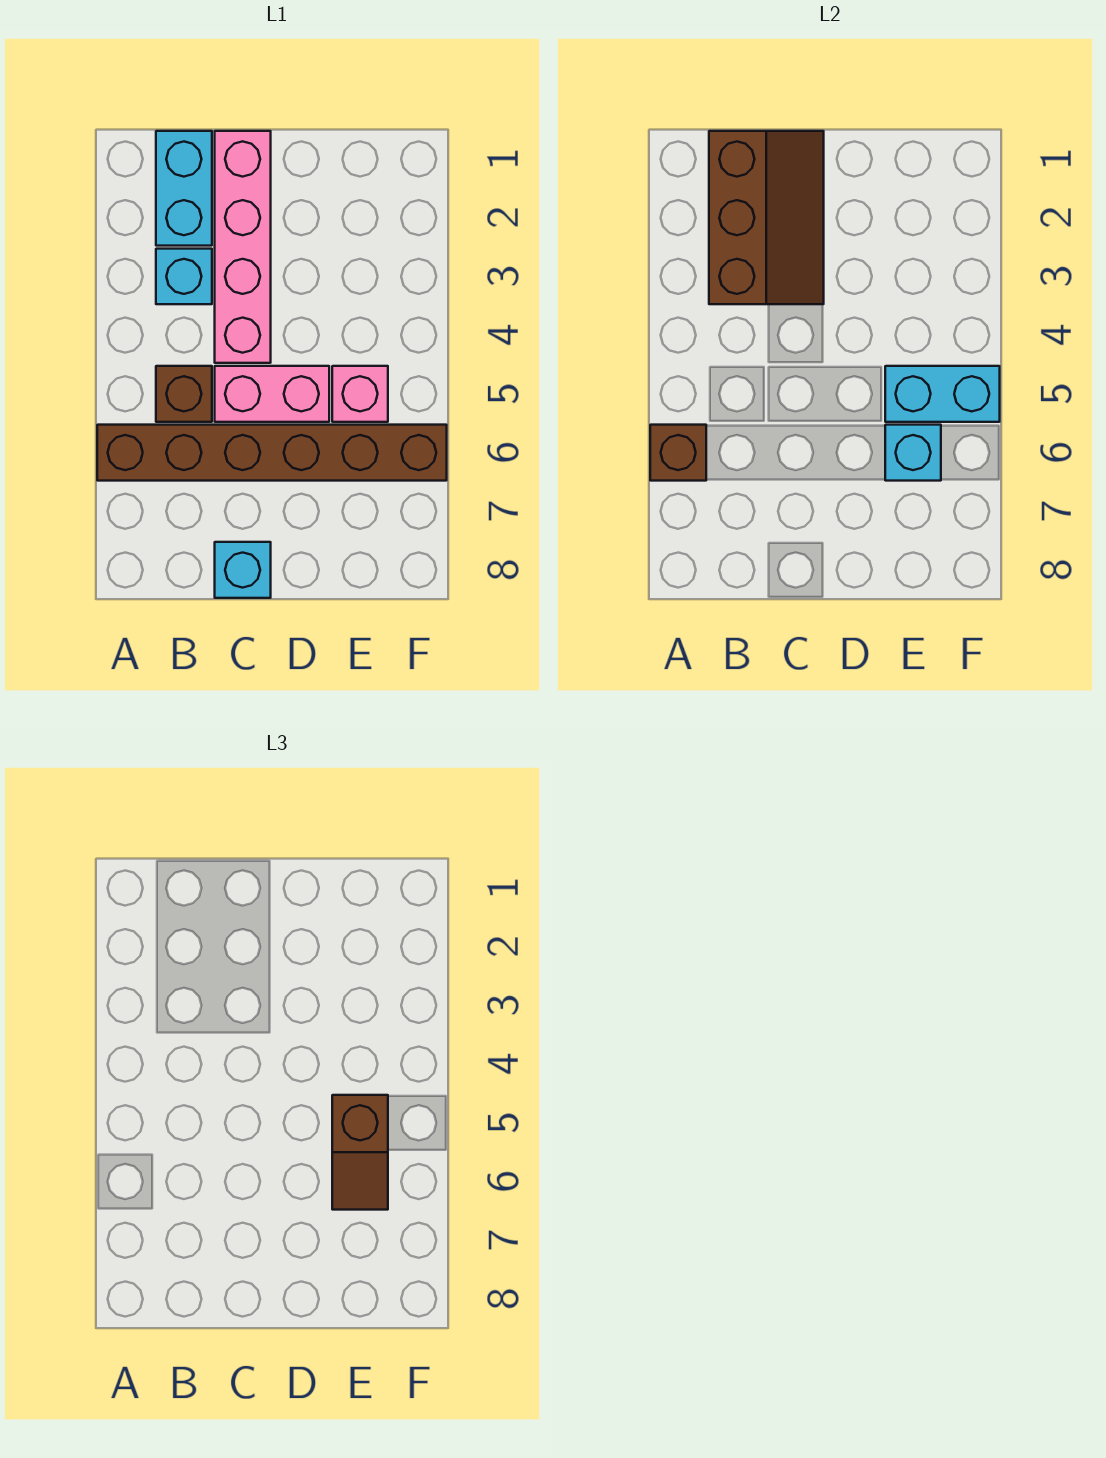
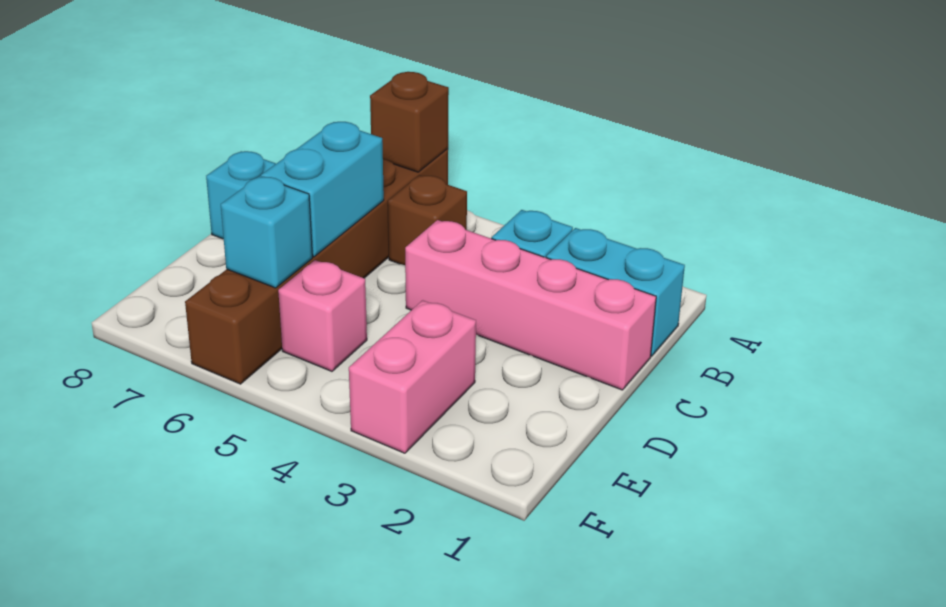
brown 2x3 slope [709,131,824,304] -> none
pink 1x2 brick [215,366,329,422] -> pink 1x2 brick moved to [349,300,476,453]
cyan 1x2 brick [885,366,1000,422] -> cyan 1x2 brick moved to [261,122,384,257]
brown 1x2 slope [332,1095,388,1210] -> none

